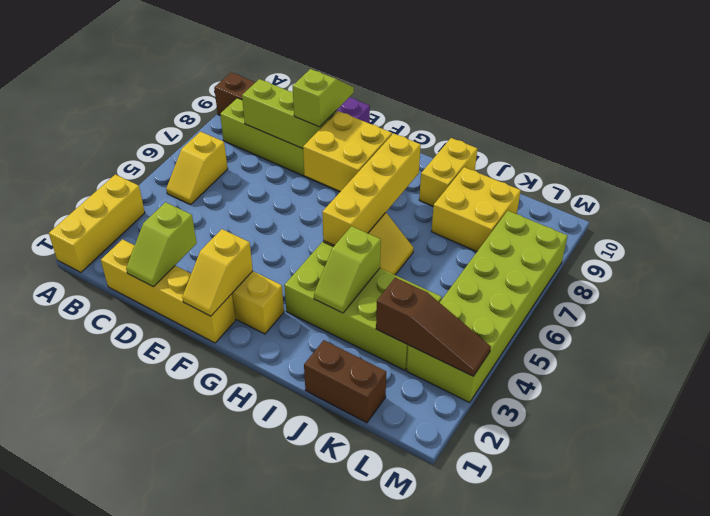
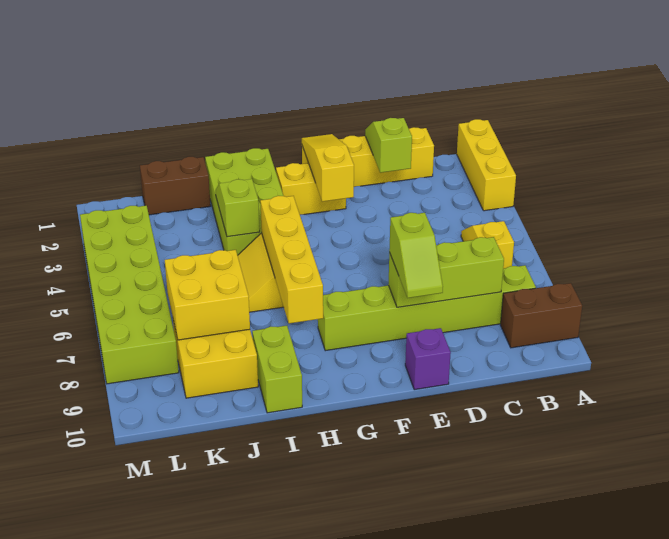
yellow 1x2 slope [182,229,253,316] -> yellow 1x3 slope [302,134,354,202]
yellow 2x2 brick [303,111,392,191] -> yellow 2x2 brick moved to [165,250,250,340]
lime 2x4 brick [284,242,442,370] -> lime 2x4 brick turned to [205,148,283,255]
yellow 1x2 brick [419,138,477,206] -> lime 1x2 brick [252,326,302,413]
brown 1x3 slope [376,278,491,376] -> none

